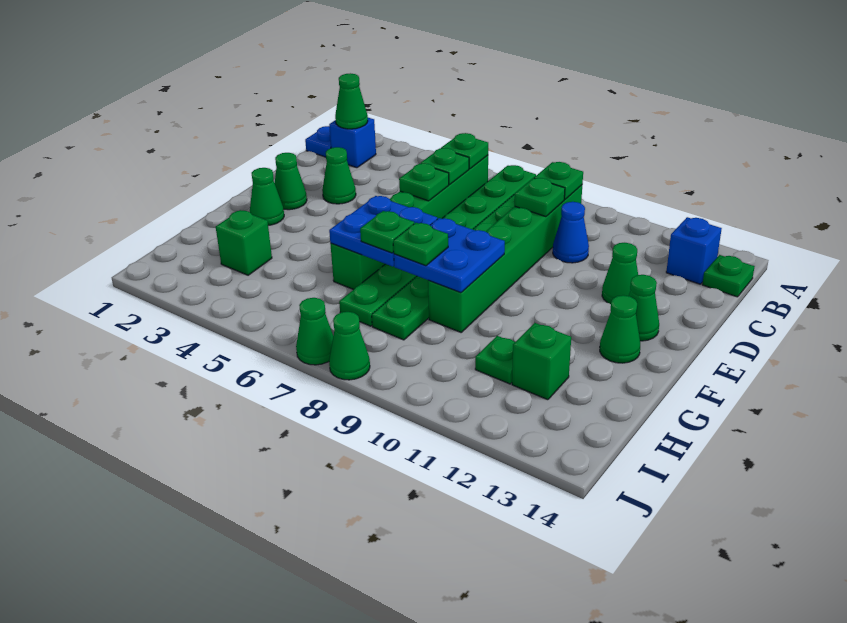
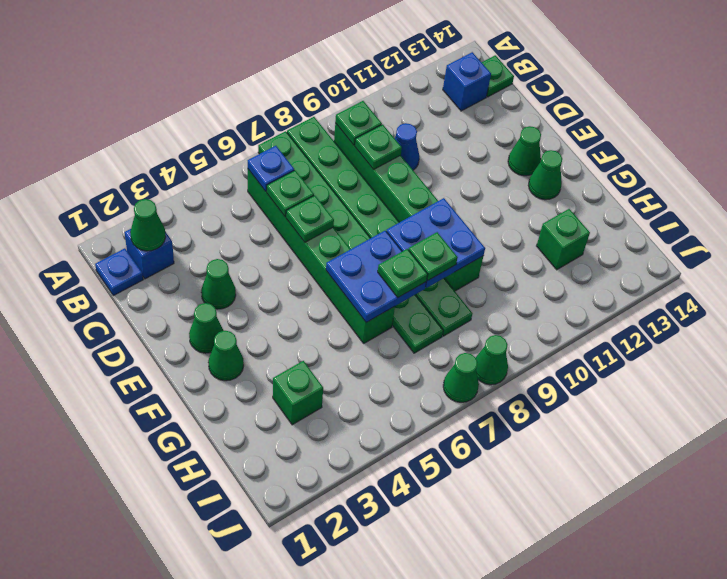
green 1x1 plate [441,133,488,169] -> blue 1x1 plate [248,146,294,191]
green 1x1 cone [602,243,638,304] -> none
green 1x1 plate [475,336,515,384] -> none

